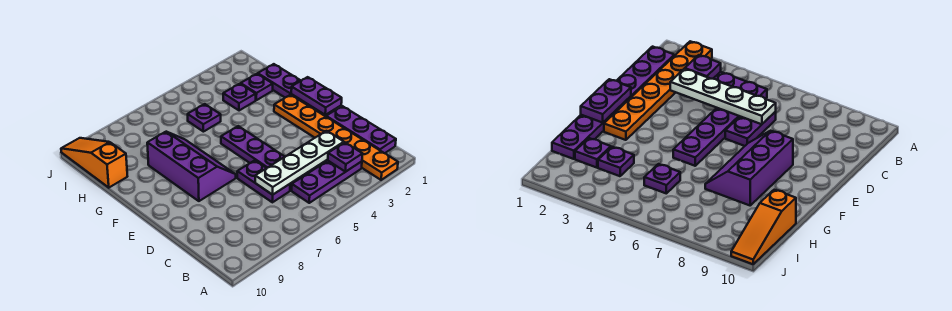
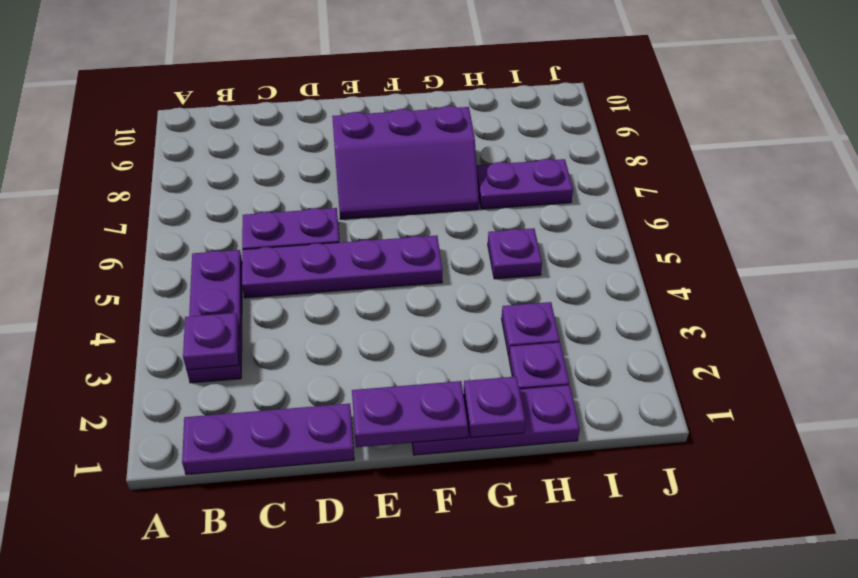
orange 1x6 plate [274,95,398,180] -> none
white 1x4 plate [255,131,344,195] -> none
none -> purple 1x1 plate [464,377,525,438]
none -> purple 1x2 plate [477,159,573,209]
orange 1x3 slope [61,138,127,188] -> none

